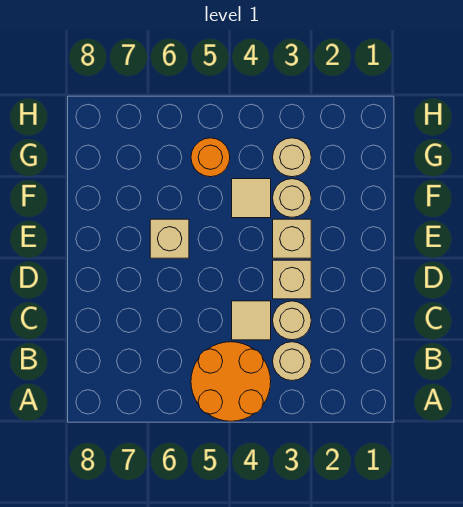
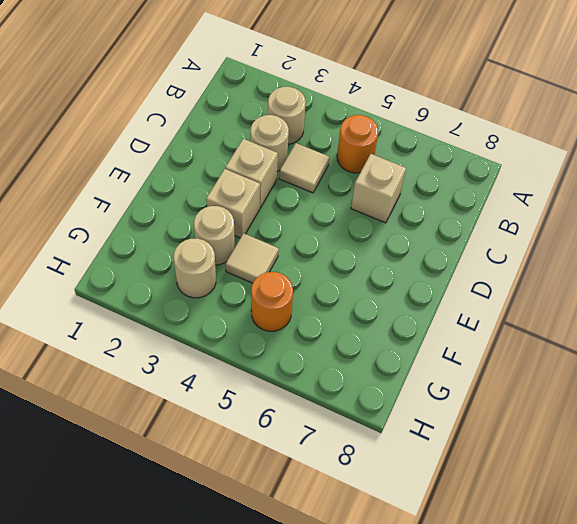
orange 2x2 round brick [191,342,271,421] -> orange 1x1 round brick [337,115,378,173]
tan 1x1 brick [150,219,189,258] -> tan 1x1 brick moved to [351,154,406,223]

